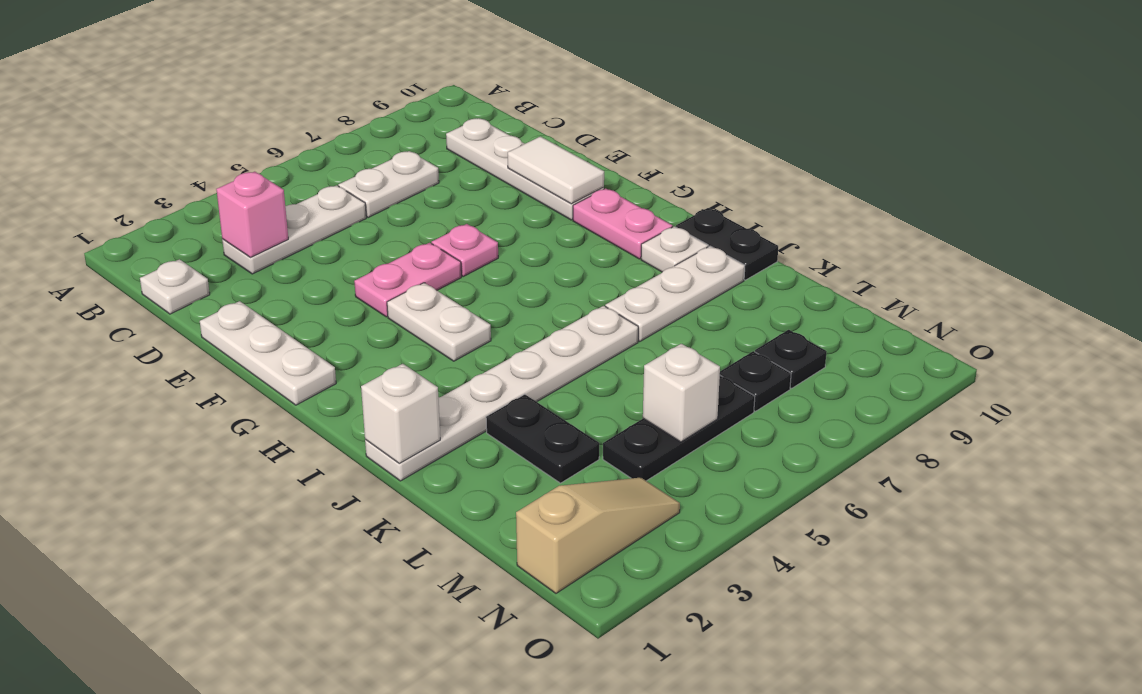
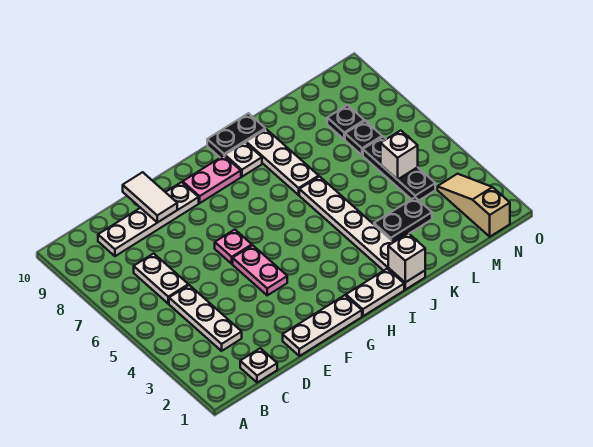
pink 1x1 brick [216,172,288,257] -> none
white 1x2 tile [508,136,604,204] -> white 1x2 tile turned to [123,172,177,223]
white 1x2 plate [387,283,491,361] -> white 1x2 plate moved to [346,269,404,316]

